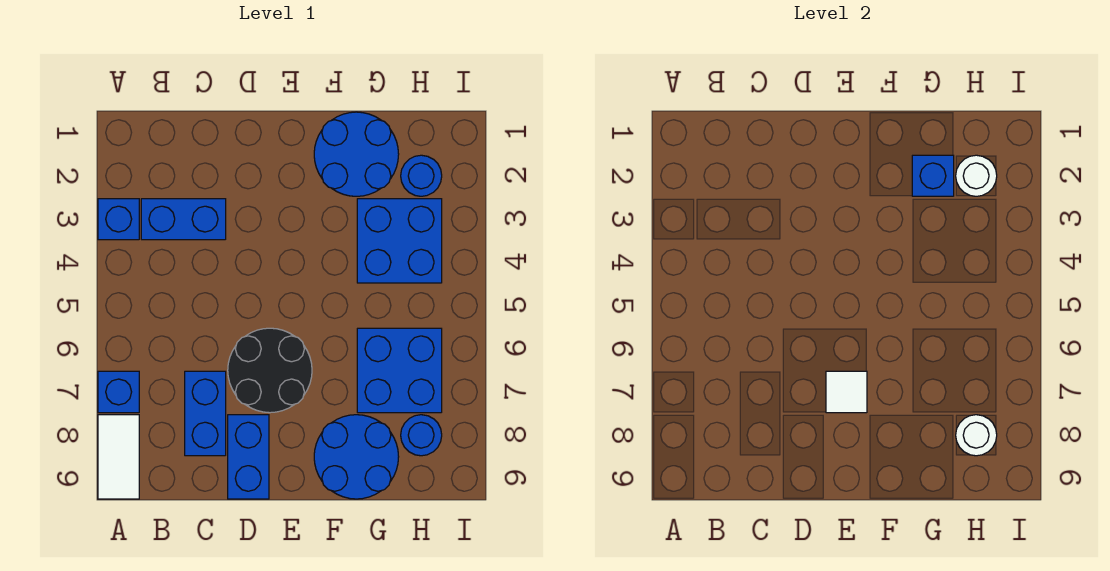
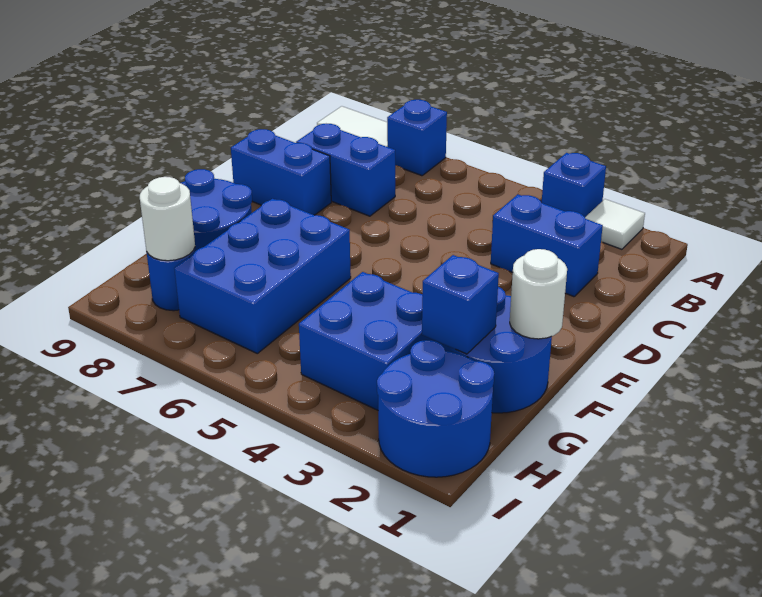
blue 1x2 brick [141,199,226,240] -> blue 1x2 brick turned to [491,195,603,297]
black 2x2 round brick [228,328,312,413] -> none
white 1x1 tile [826,371,867,413] -> white 1x1 tile moved to [585,199,645,249]
blue 2x2 brick [357,328,442,413] -> blue 2x3 brick [174,199,351,353]
blue 1x1 round brick [401,155,442,196] -> blue 2x2 round brick [377,340,494,477]
white 1x1 round brick [956,155,997,196] -> white 1x1 round brick moved to [510,249,567,339]

